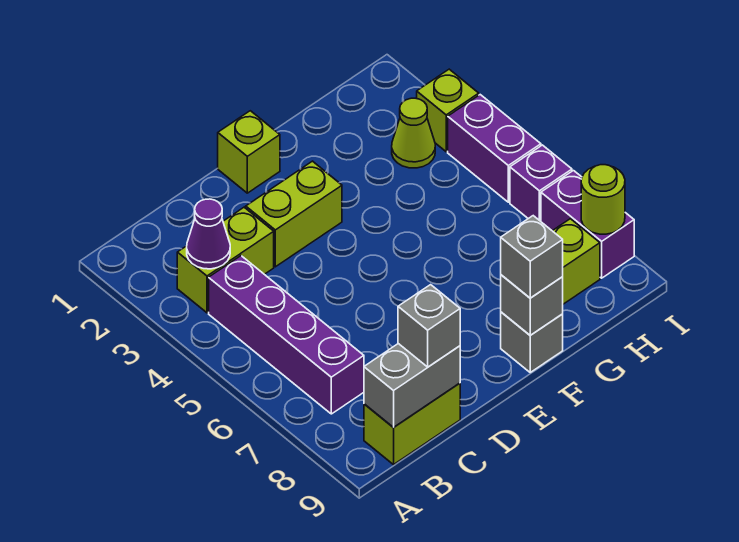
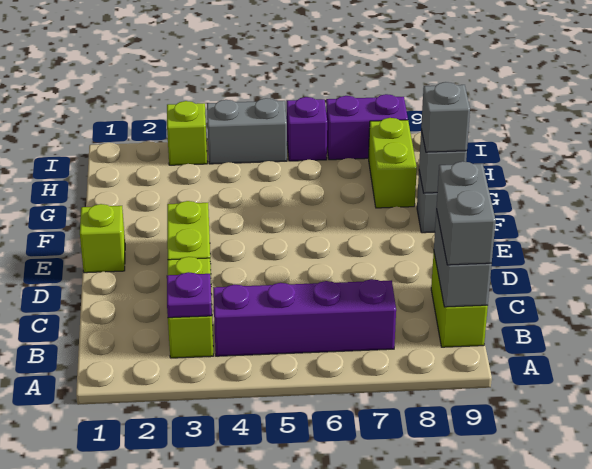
purple 1x1 cone [187,199,230,269] -> purple 1x1 plate [167,272,212,318]
grey 1x1 brick [398,285,460,367] -> grey 1x2 brick [436,161,496,265]
lime 1x1 cone [392,98,435,168] -> none
purple 1x2 brick [448,95,541,202] -> grey 1x2 brick [207,98,287,164]
lime 1x1 round brick [581,165,625,234] -> none

